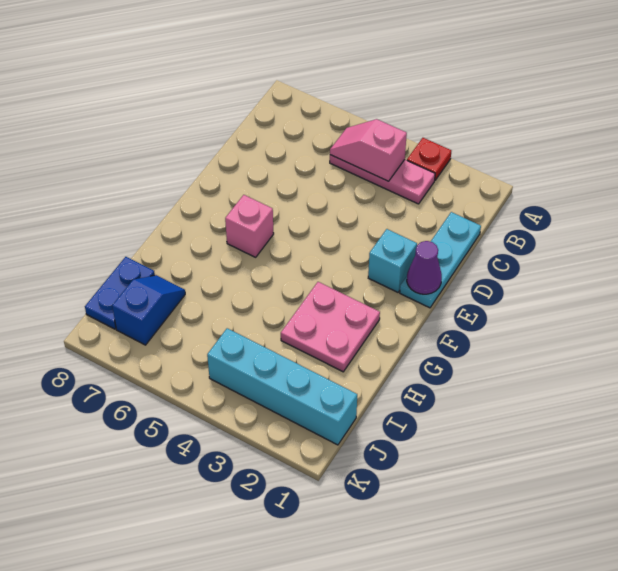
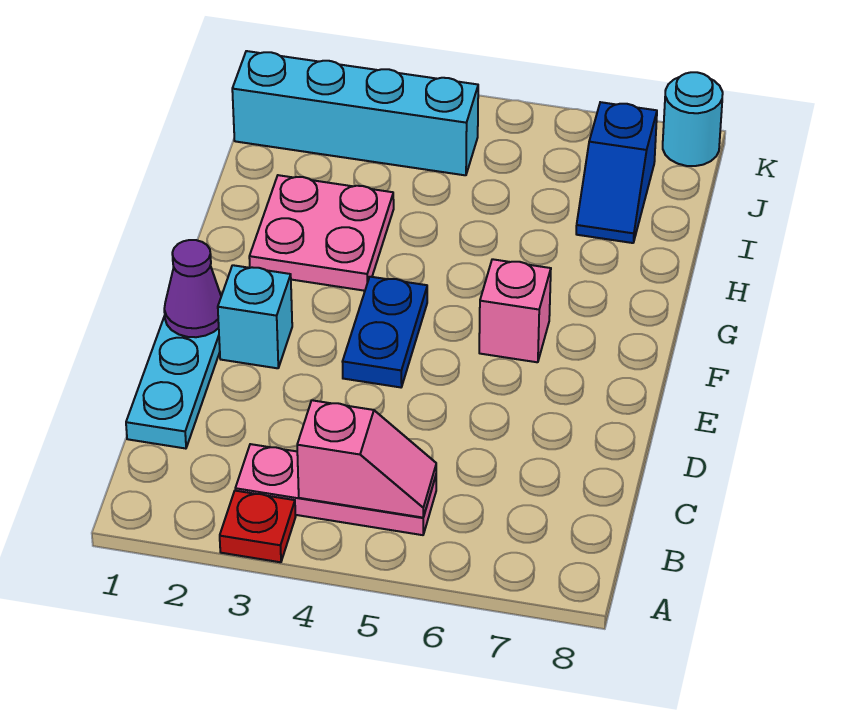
blue 1x2 plate [85,257,155,329] -> blue 1x2 plate moved to [342,277,427,387]
none -> cyan 1x1 round brick [663,72,723,166]

